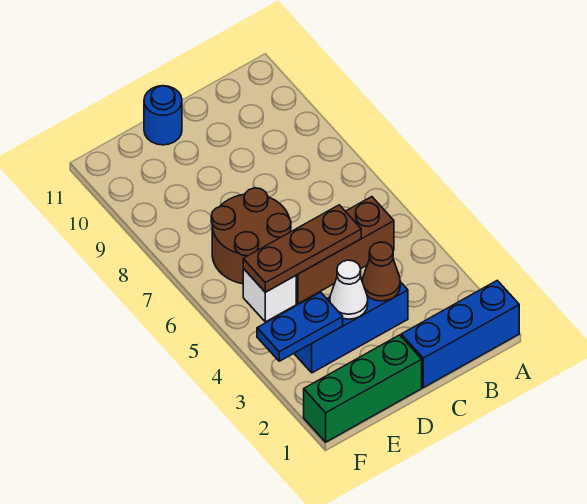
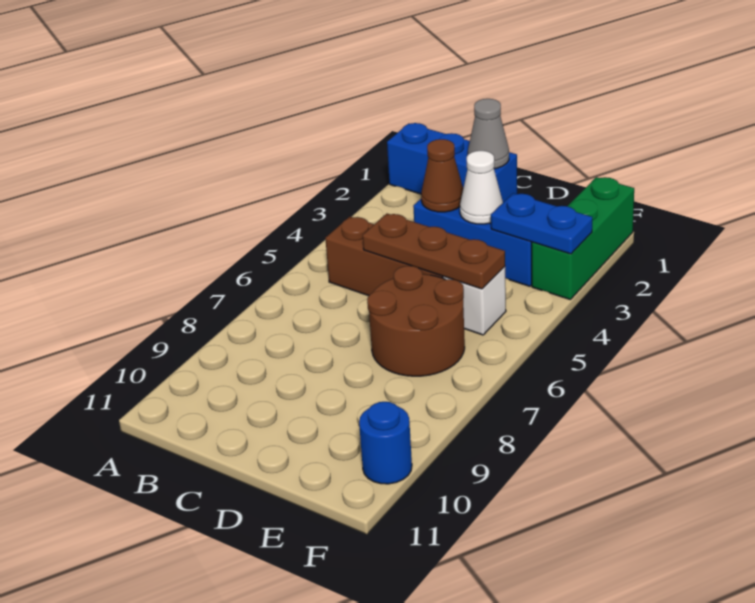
none -> grey 1x1 cone [468,99,509,169]
green 1x3 brick [304,335,422,442] -> green 1x3 brick turned to [532,177,634,299]
blue 1x1 round brick [144,86,182,145] -> blue 1x1 round brick moved to [359,402,412,484]

